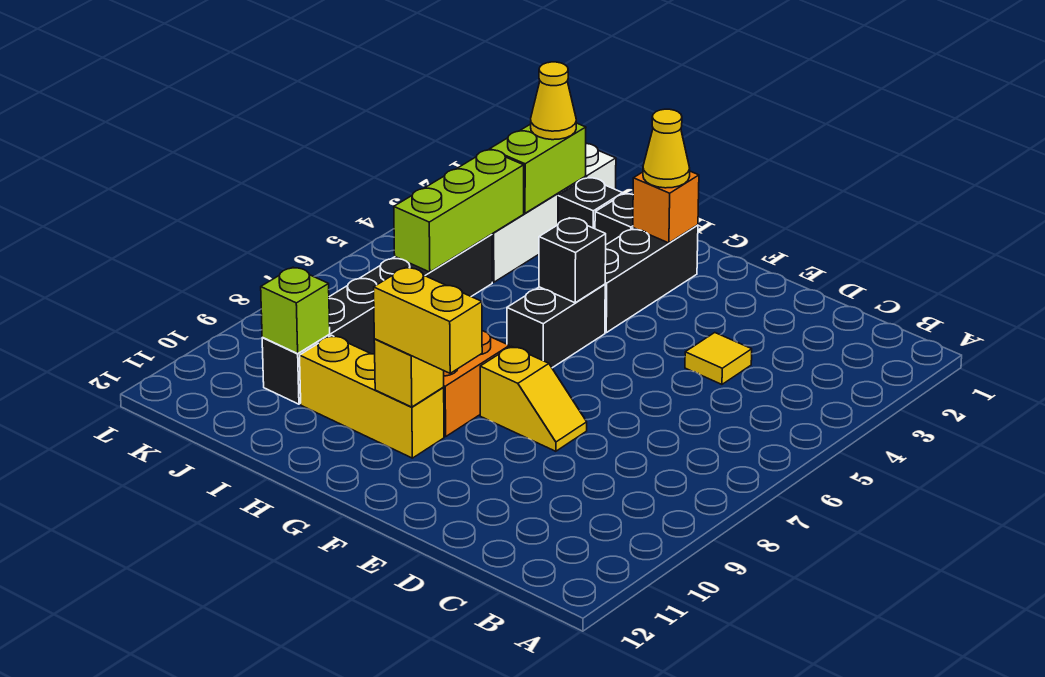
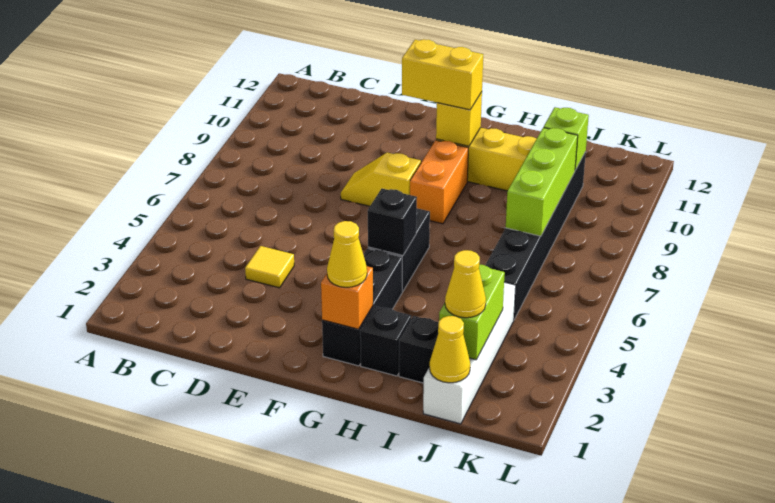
none -> yellow 1x1 cone [430,316,470,383]
lime 1x3 brick [394,150,524,272] -> lime 1x3 brick moved to [506,128,578,236]

